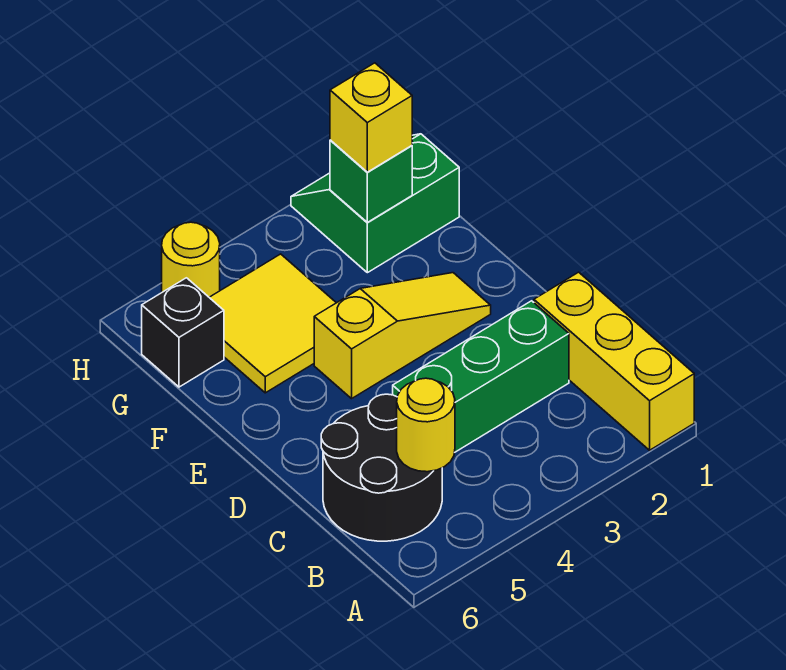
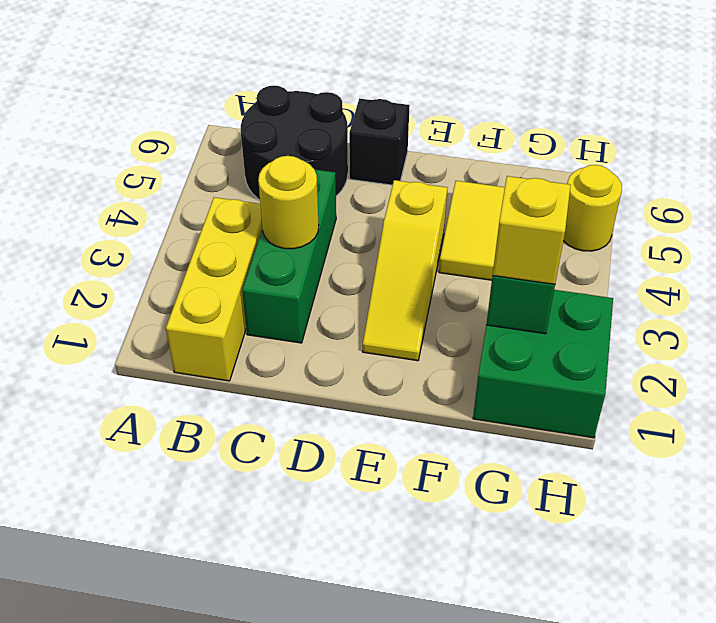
yellow 1x3 brick [534,272,694,450] -> yellow 1x3 brick turned to [166,197,262,381]
yellow 1x1 round brick [397,378,455,472] -> yellow 1x1 round brick moved to [258,156,319,249]
green 2x2 slope [291,134,459,273] -> green 2x2 brick [473,290,613,438]
black 1x1 brick [142,278,224,387] -> black 1x1 brick moved to [349,99,410,185]

